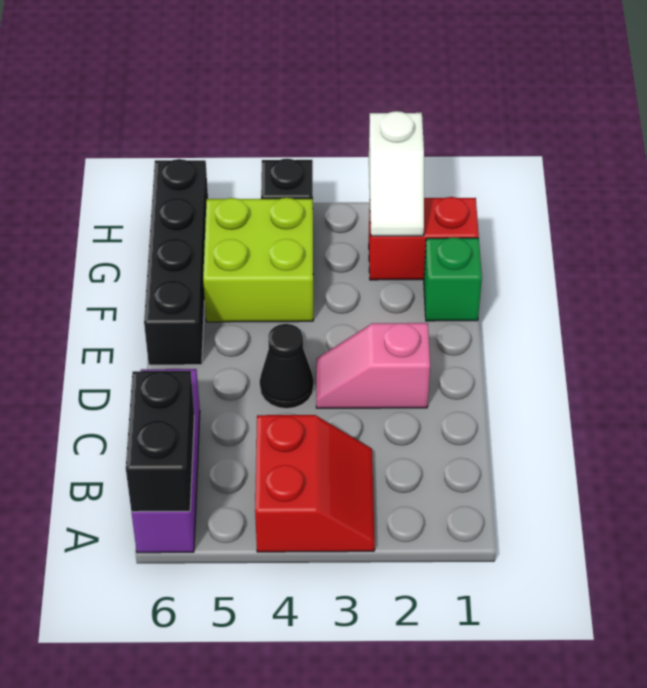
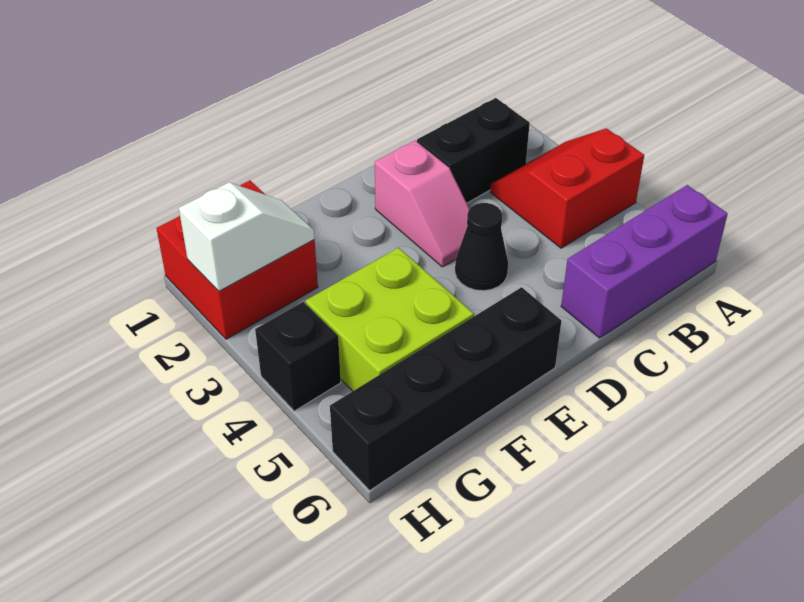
black 1x2 brick [126,371,194,512] -> black 1x2 brick moved to [417,98,530,203]
green 1x1 brick [424,237,482,321] -> none
red 1x2 brick [369,197,479,280] -> red 2x2 brick [156,181,318,339]

